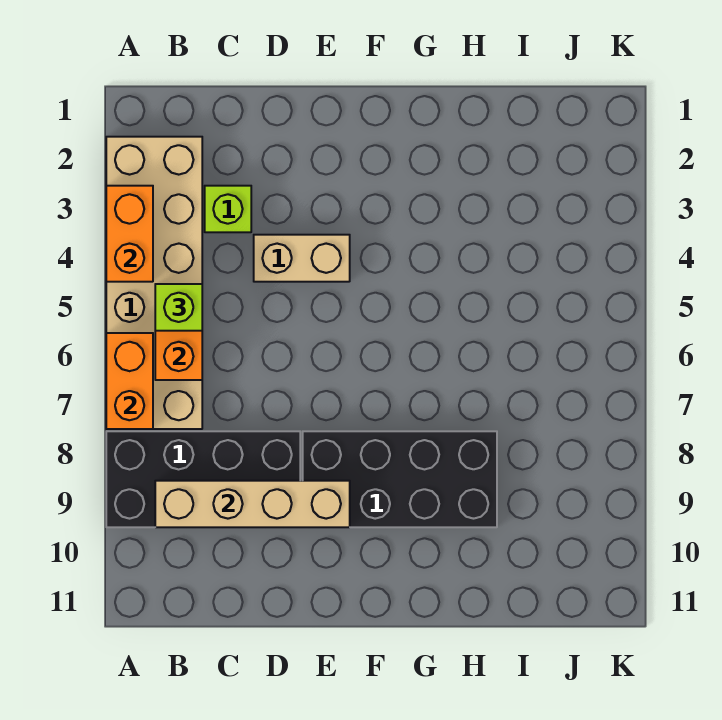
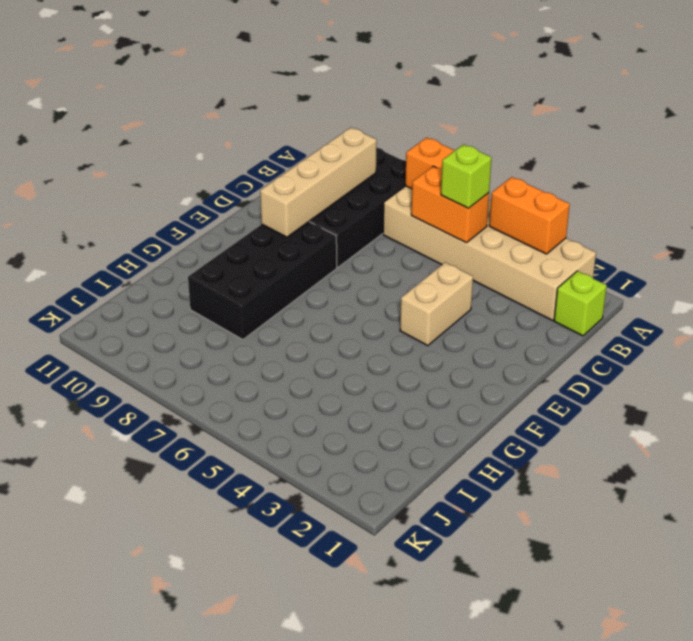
lime 1x1 brick [205,186,251,232] -> lime 1x1 brick moved to [554,271,607,336]

